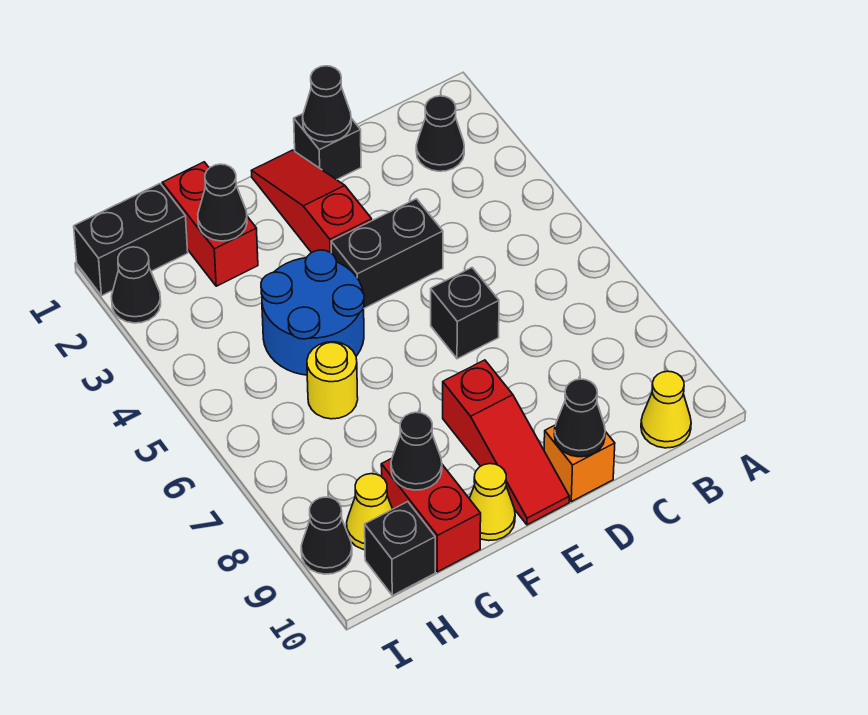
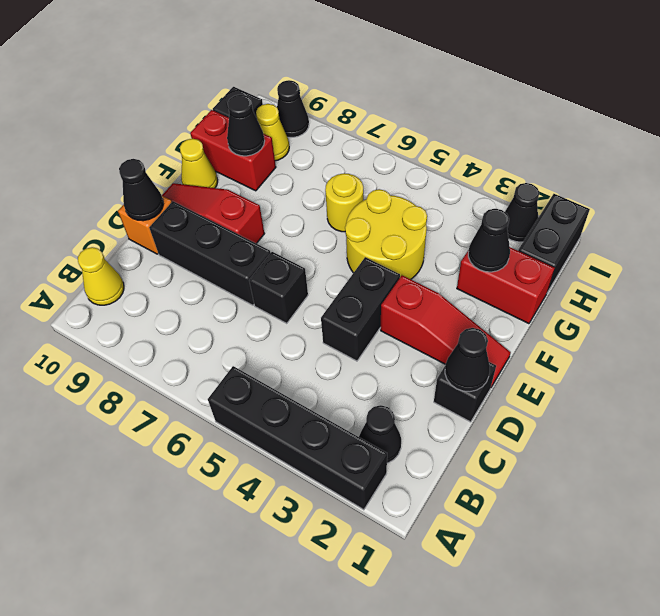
none -> black 1x4 brick [208,366,387,510]
none -> black 1x3 brick [149,201,271,305]
blue 2x2 round brick [261,250,364,375] -> yellow 2x2 round brick [345,189,427,279]

